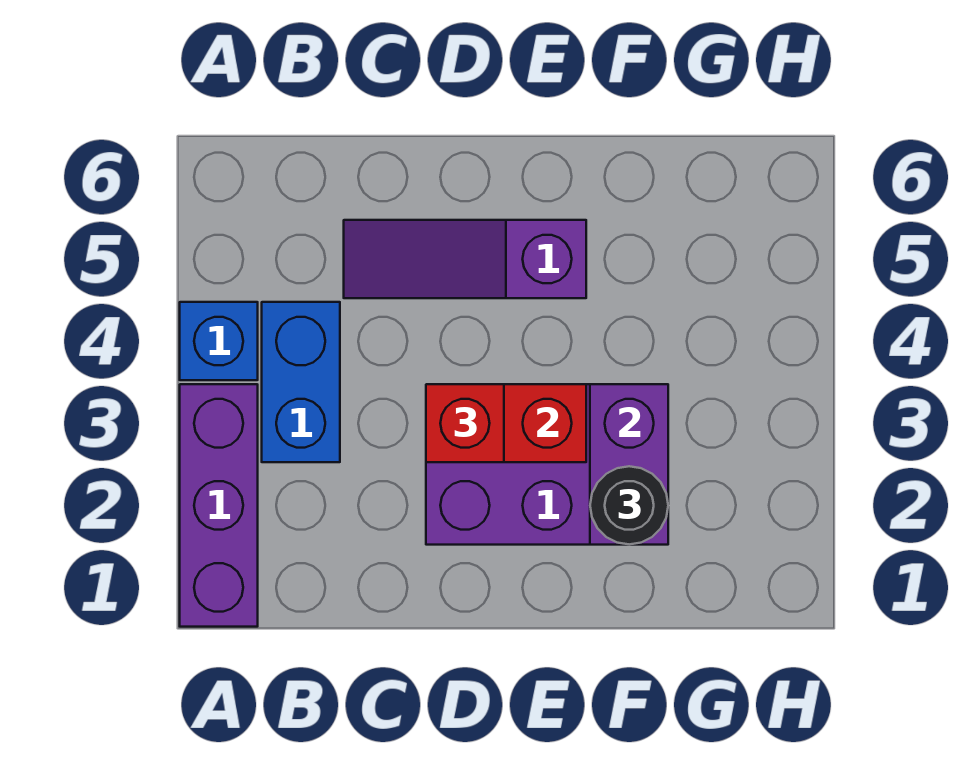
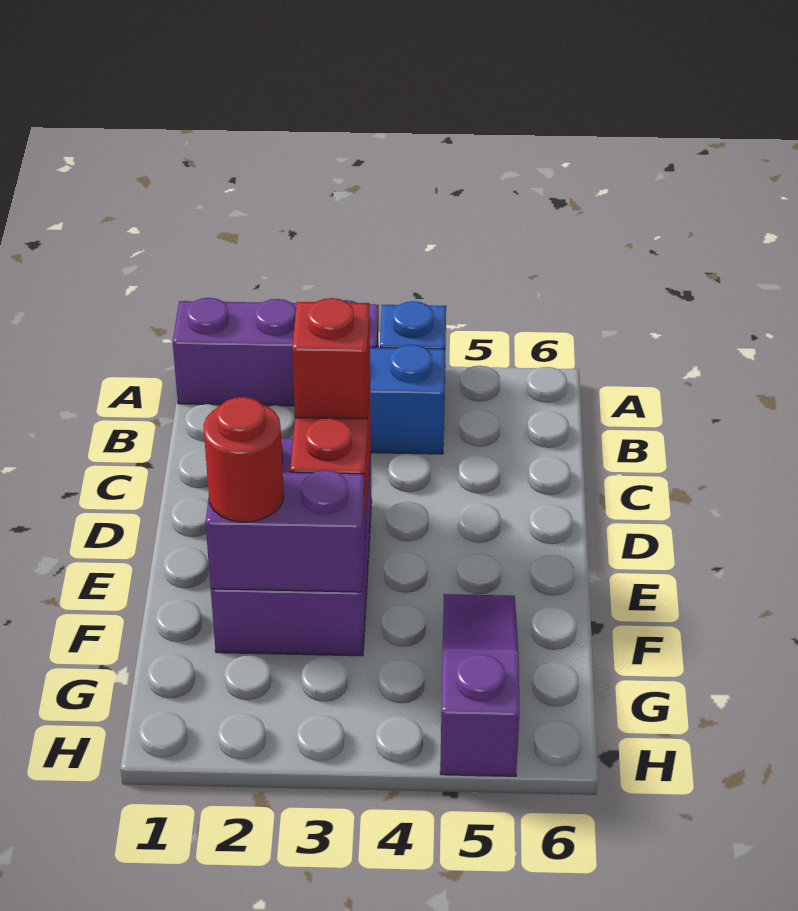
purple 1x3 slope [344,220,586,298] -> purple 1x3 slope moved to [440,594,520,776]
black 1x1 round brick [590,466,668,545] -> red 1x1 round brick [203,397,284,522]

